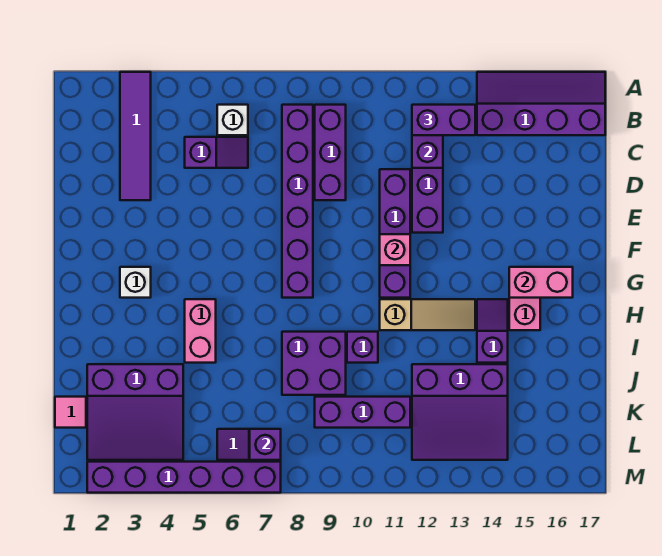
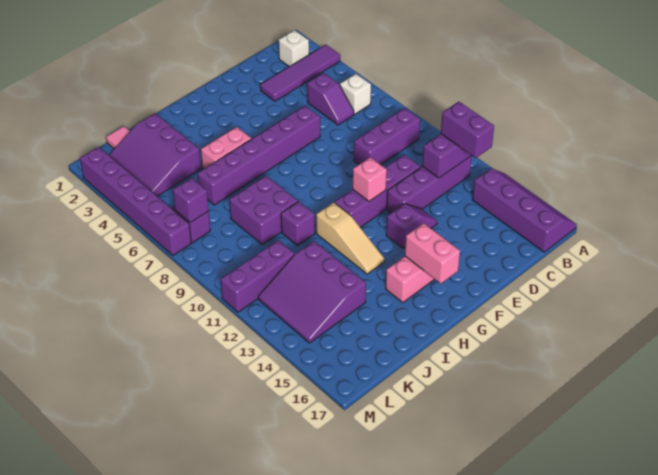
purple 1x6 brick [282,105,313,298] -> purple 1x6 brick moved to [198,106,320,205]
white 1x1 brick [120,267,151,298] -> white 1x1 brick moved to [279,30,309,67]
purple 1x2 slope [477,299,508,363] -> purple 1x2 slope moved to [386,204,437,248]
purple 1x3 brick [315,397,410,428] -> purple 1x3 brick turned to [221,240,294,312]

